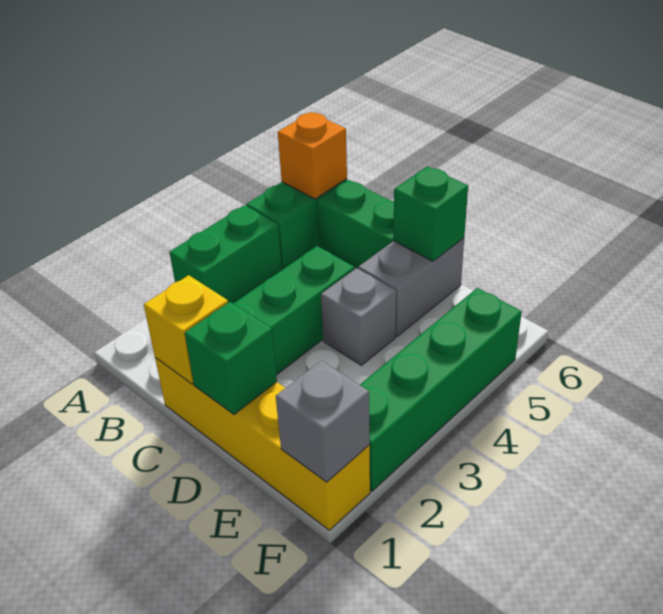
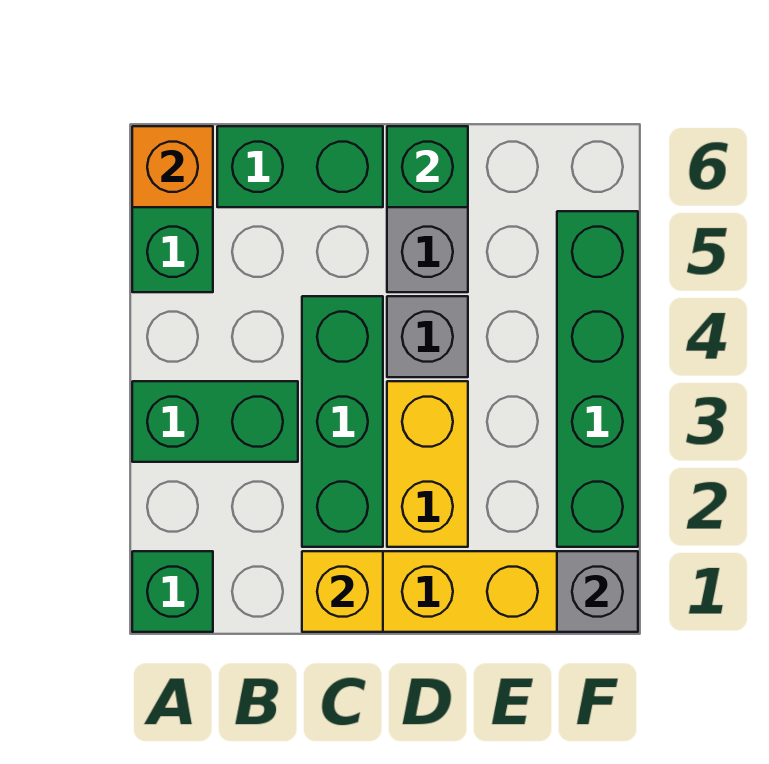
green 1x2 brick [170,205,282,303] -> green 1x2 brick turned to [132,381,298,462]
green 1x1 brick [185,302,277,414] -> green 1x1 brick moved to [132,551,213,632]
none -> yellow 1x2 brick [387,381,468,547]

